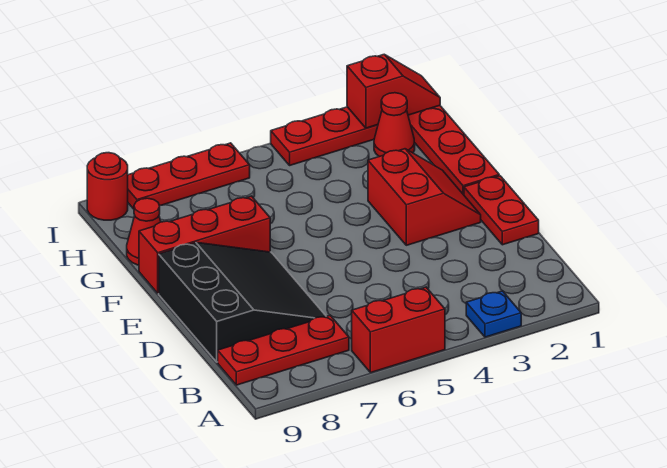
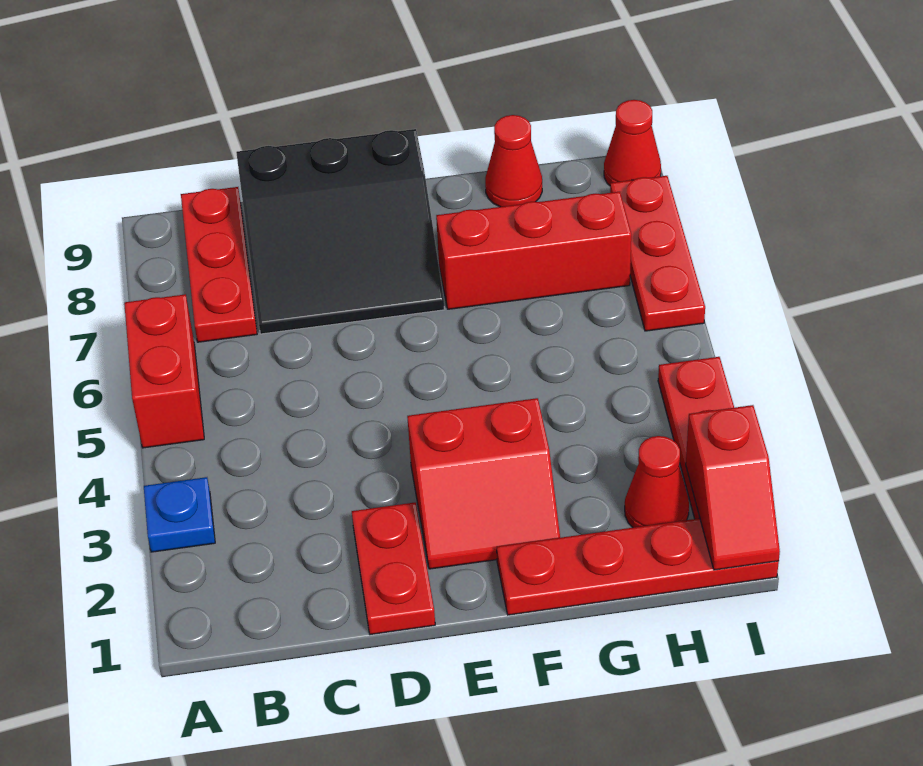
red 1x2 plate [464,176,539,245] -> red 1x2 plate turned to [352,503,435,635]
red 1x3 brick [139,196,270,293] -> red 1x3 brick turned to [436,192,631,309]
red 1x1 round brick [87,153,128,220] -> red 1x1 cone [604,100,661,185]

